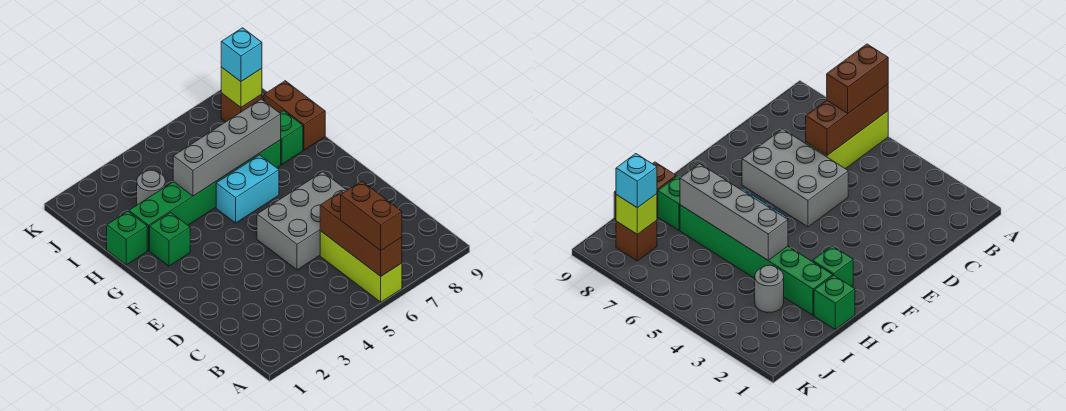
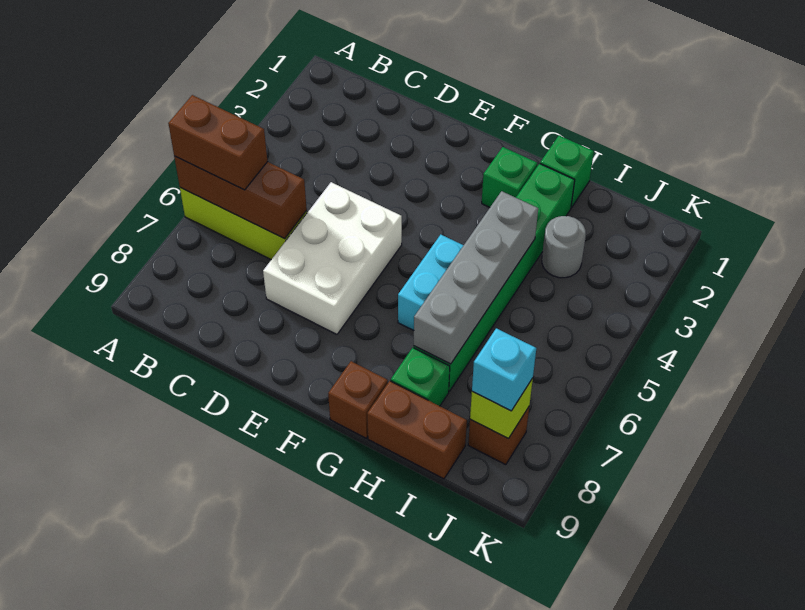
grey 2x3 brick [257,172,347,270] -> white 2x3 brick [263,182,402,334]
none -> brown 1x1 brick [328,361,388,438]

